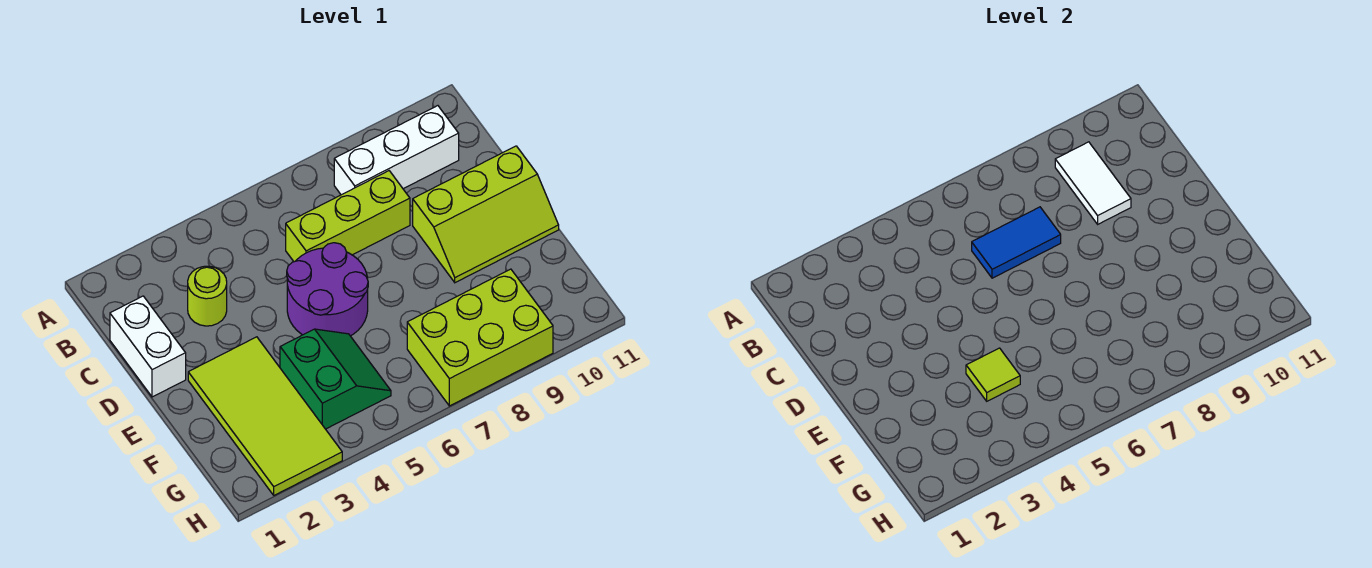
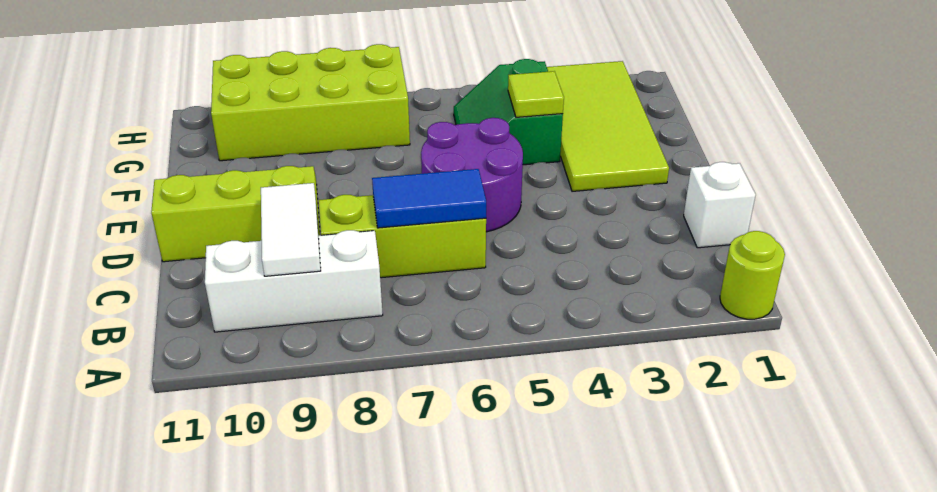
white 1x2 brick [110,296,186,397] -> white 1x1 brick [684,162,756,248]
lime 1x1 round brick [188,266,227,326] -> lime 1x1 round brick moved to [720,231,785,319]
lime 2x3 brick [407,269,553,406] -> lime 2x4 brick [211,44,410,161]

